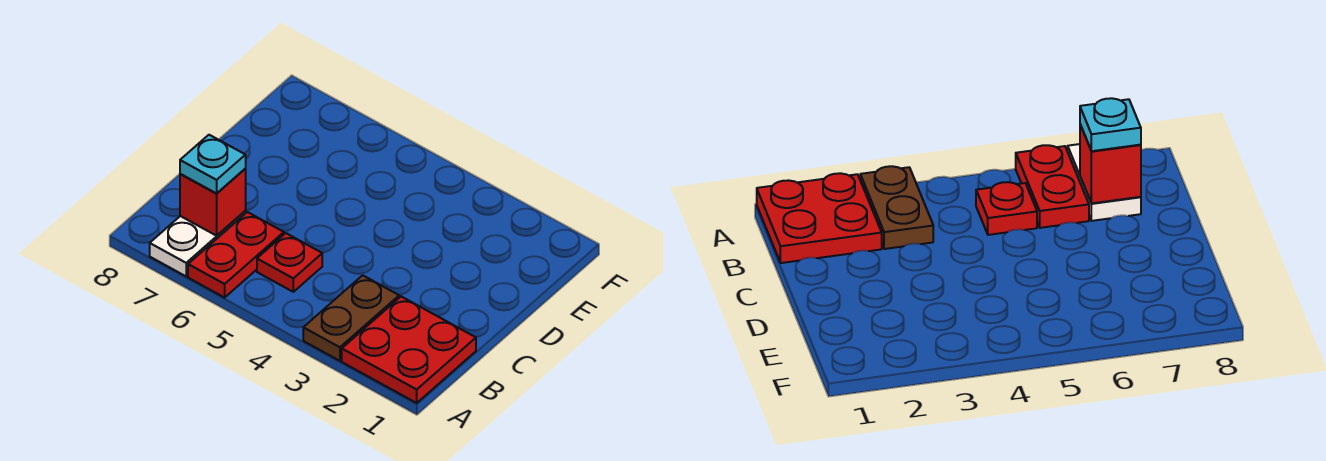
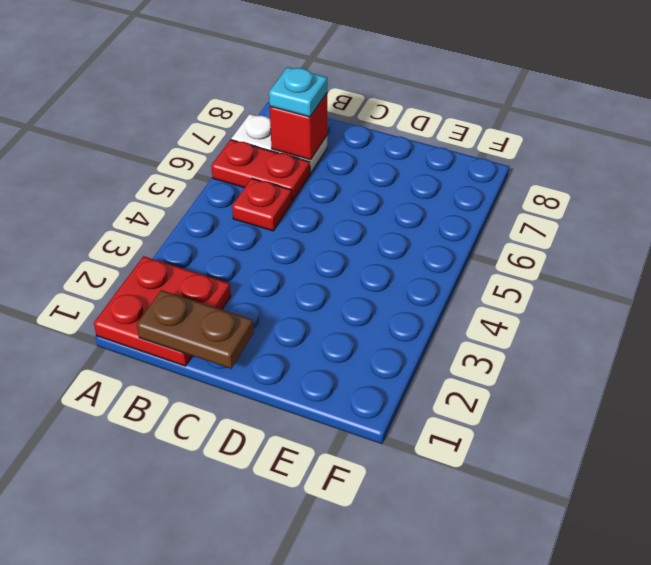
brown 1x2 plate [303,275,399,361] -> brown 1x2 plate moved to [137,290,254,369]

